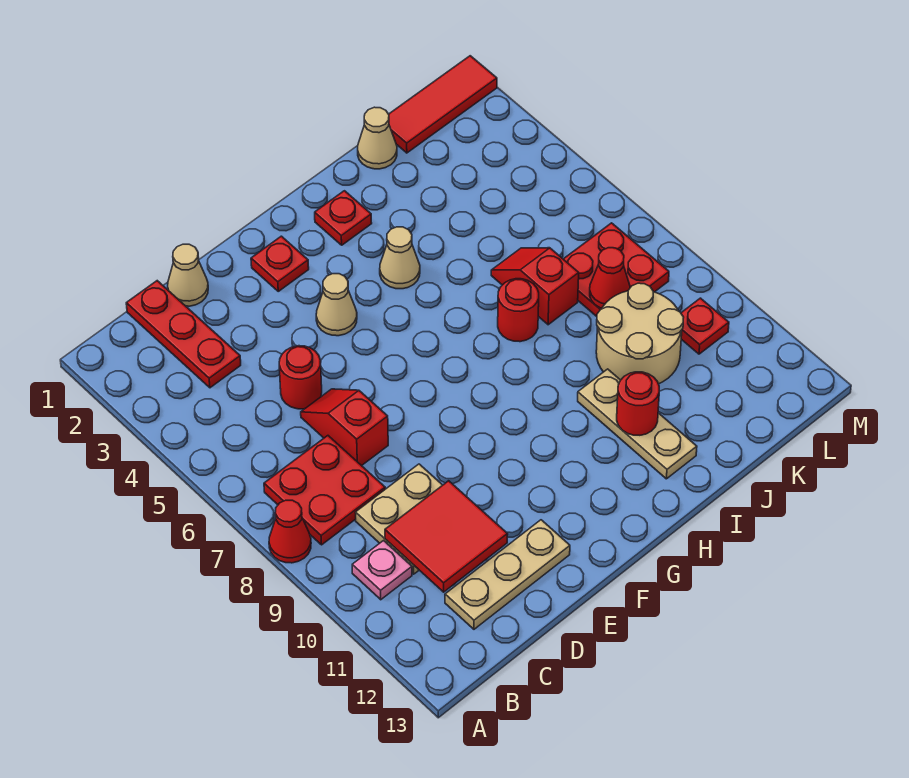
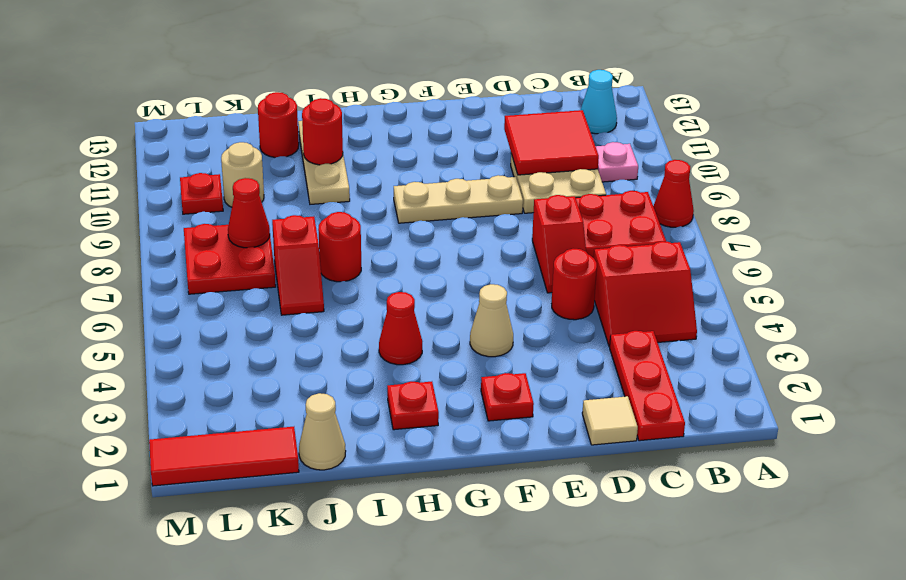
none -> red 2x2 slope [594,241,697,347]
none -> cyan 1x1 cone [581,70,617,134]
tan 1x3 plate [445,520,570,629] -> tan 1x3 plate moved to [394,175,523,223]
tan 1x1 cone [168,244,208,306] -> tan 1x1 tile [582,396,638,445]
tan 1x1 cone [380,227,420,289] -> red 1x1 cone [379,292,422,365]
tan 2x2 round brick [596,283,684,384] -> tan 1x1 round brick [221,142,264,207]
none -> red 1x1 round brick [258,92,299,158]

